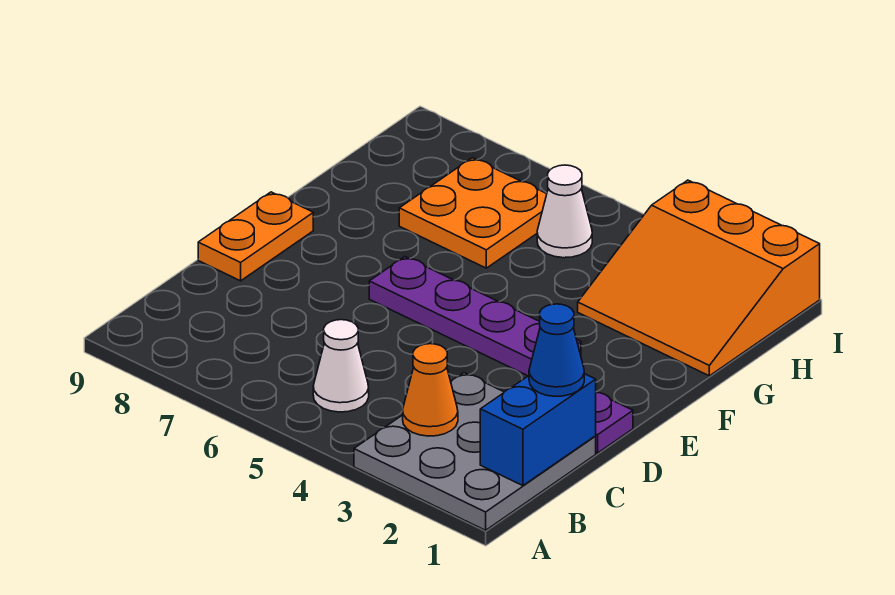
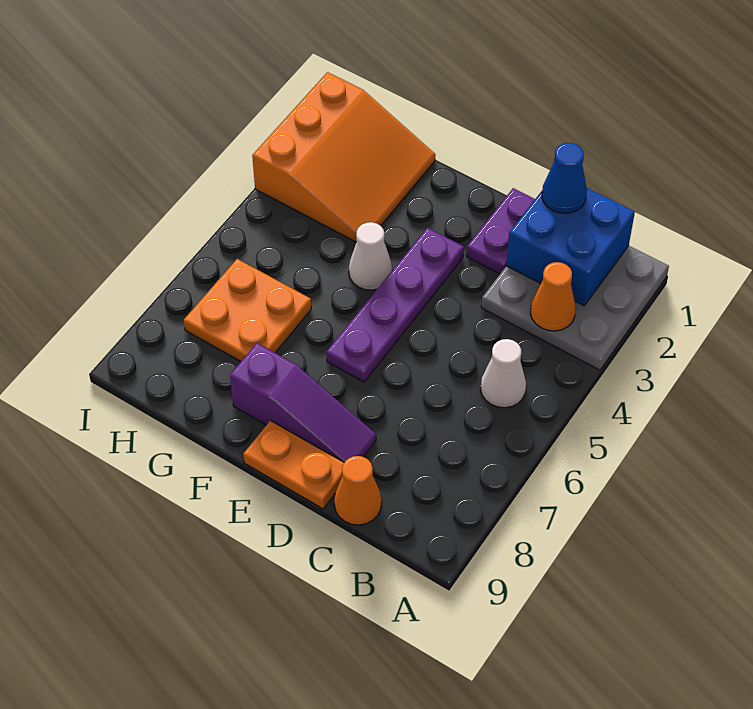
blue 1x2 brick [480,374,596,486] -> blue 2x2 brick [506,188,635,306]
none -> orange 1x1 cone [334,456,382,525]
none -> purple 1x3 slope [230,343,376,462]
white 1x1 cone [537,165,592,258] -> white 1x1 cone moved to [349,222,392,290]

